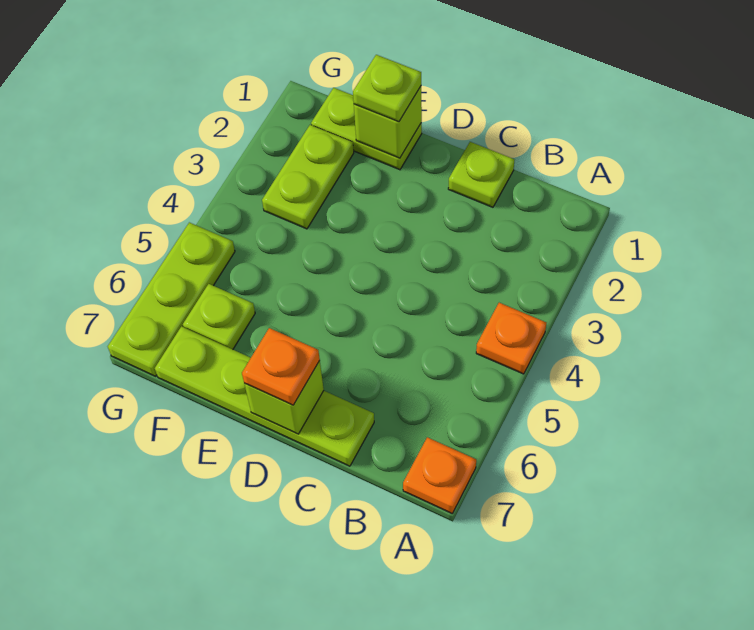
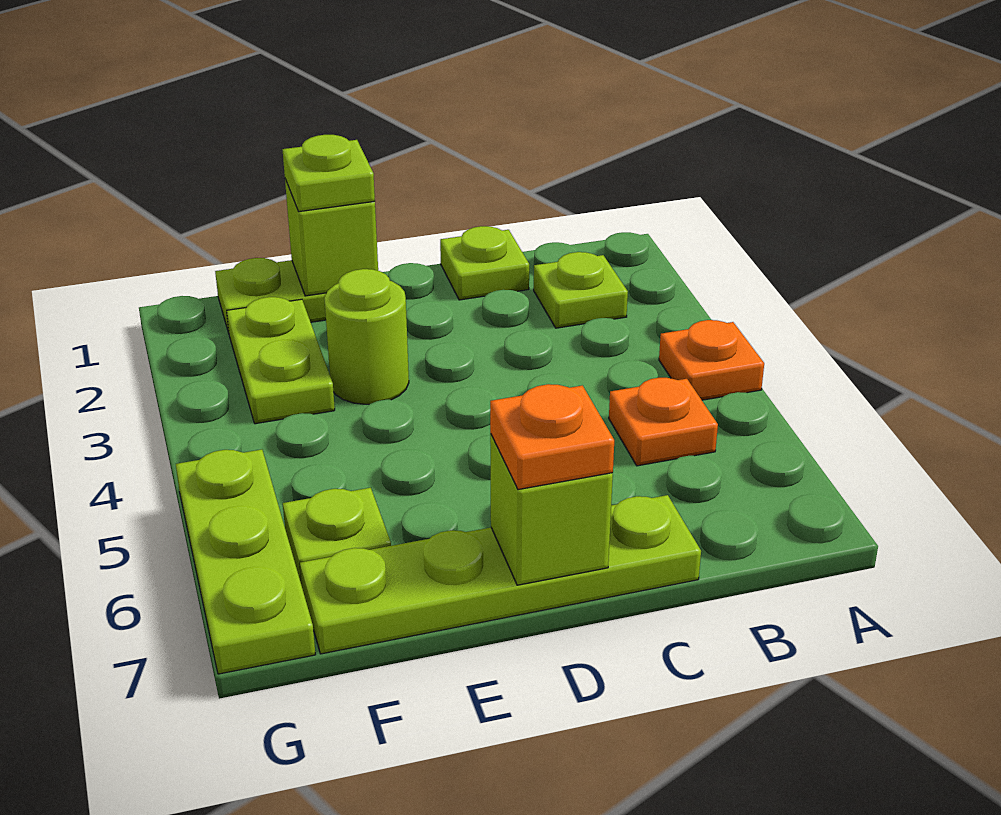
orange 1x1 plate [403,437,476,513] -> orange 1x1 plate moved to [609,378,718,466]
none -> lime 1x1 plate [534,252,628,328]
none -> lime 1x1 round brick [324,269,409,404]

